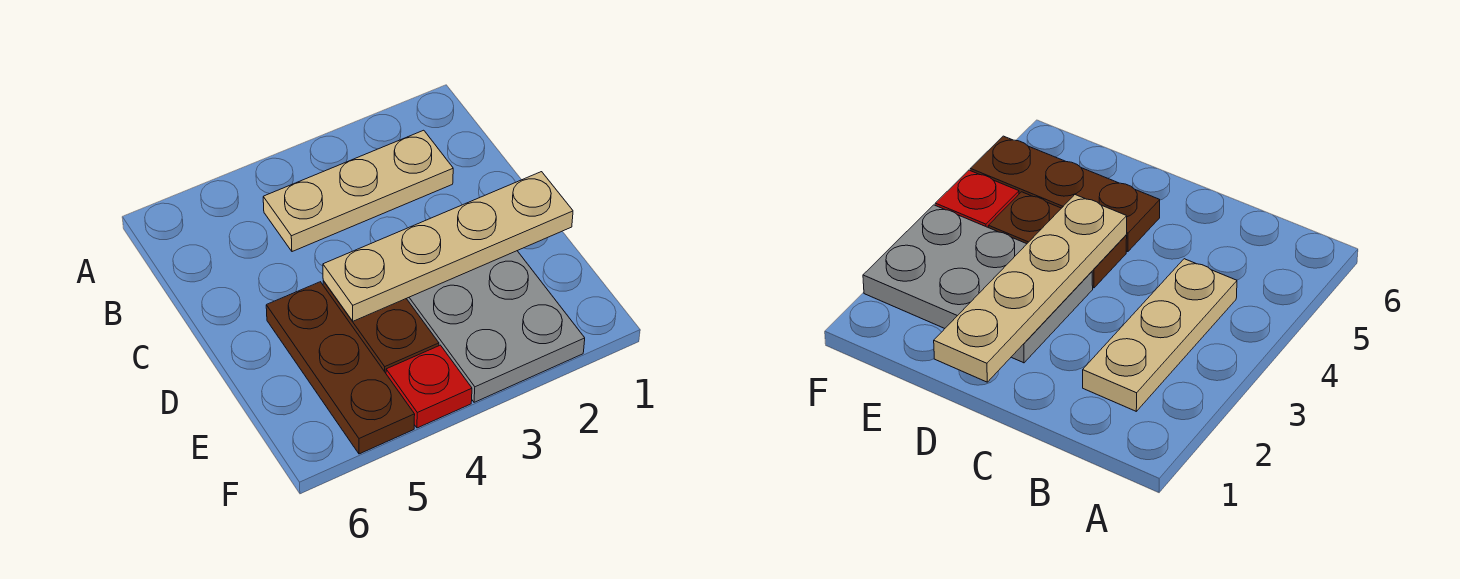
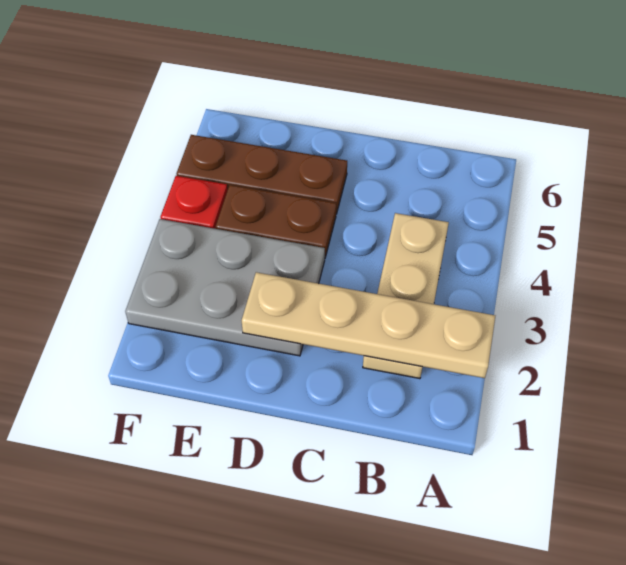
tan 1x4 plate [323,172,573,321] -> tan 1x4 plate turned to [242,272,495,378]

